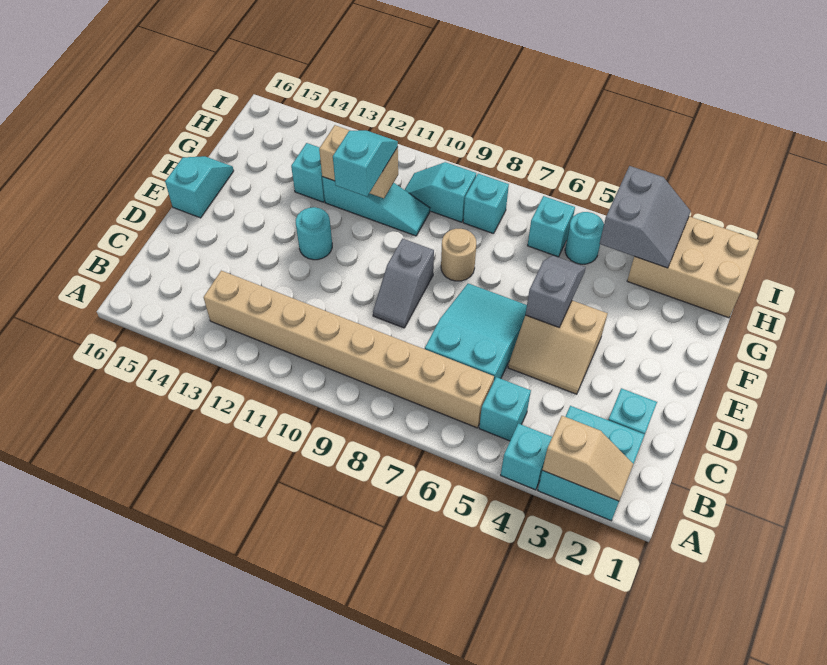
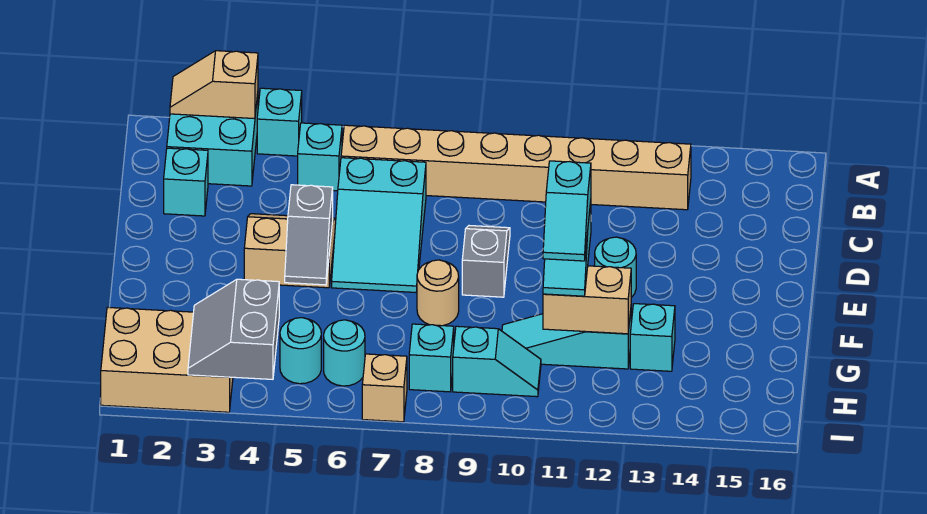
cyan 1x2 slope [165,156,234,218] -> cyan 1x2 slope moved to [543,161,591,261]
cyan 1x1 brick [528,196,575,257] -> cyan 1x1 round brick [324,320,365,386]
none -> tan 1x1 brick [362,354,407,422]

